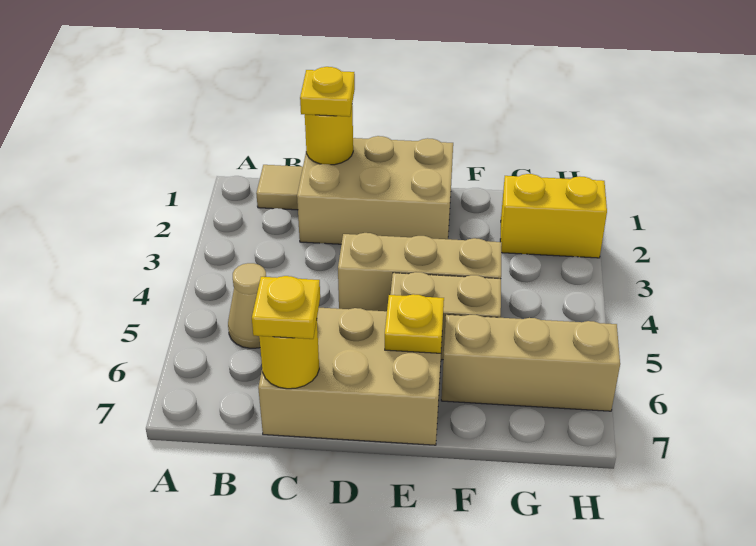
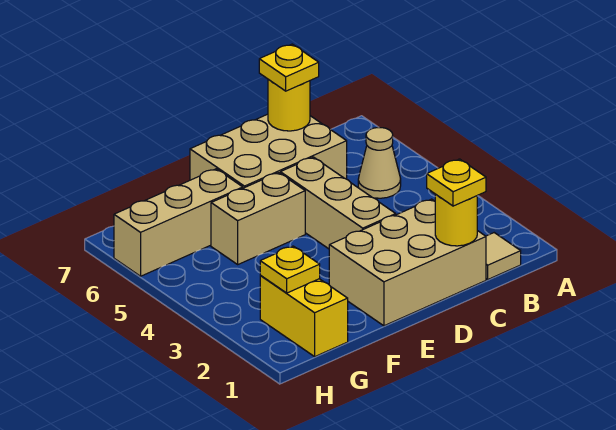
tan 1x3 brick [338,233,502,311] -> tan 1x3 brick turned to [280,157,396,249]
yellow 1x1 plate [385,294,444,353] -> yellow 1x1 plate moved to [260,246,320,293]
yellow 1x2 brick [500,174,607,258] -> yellow 1x2 brick turned to [260,275,348,357]

